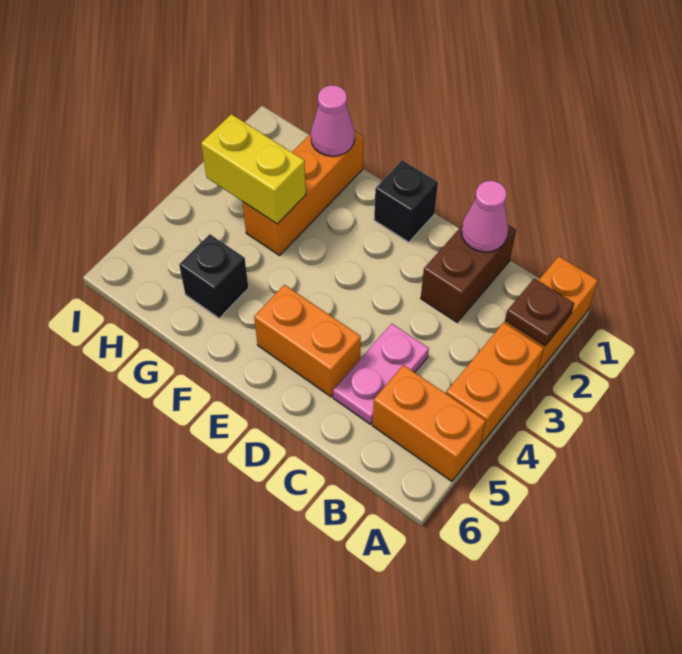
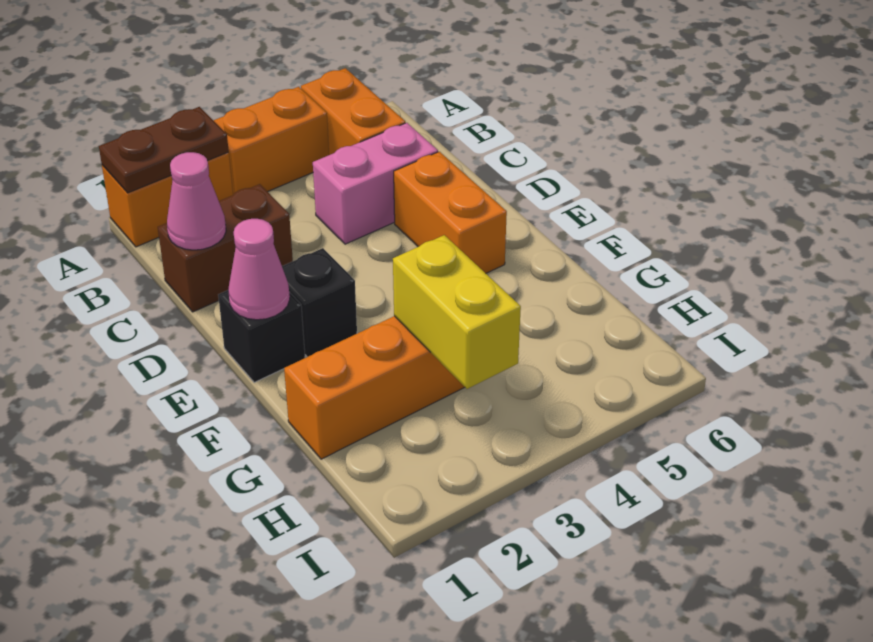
brown 1x1 plate [505,278,574,346] -> brown 1x2 plate [99,107,229,193]
pink 1x2 plate [333,323,429,424] -> pink 1x2 brick [313,123,438,244]
pink 1x1 cone [311,85,355,156] -> pink 1x1 cone moved to [228,219,290,320]
black 1x1 brick [179,234,248,318] -> black 1x1 brick moved to [282,248,357,357]

